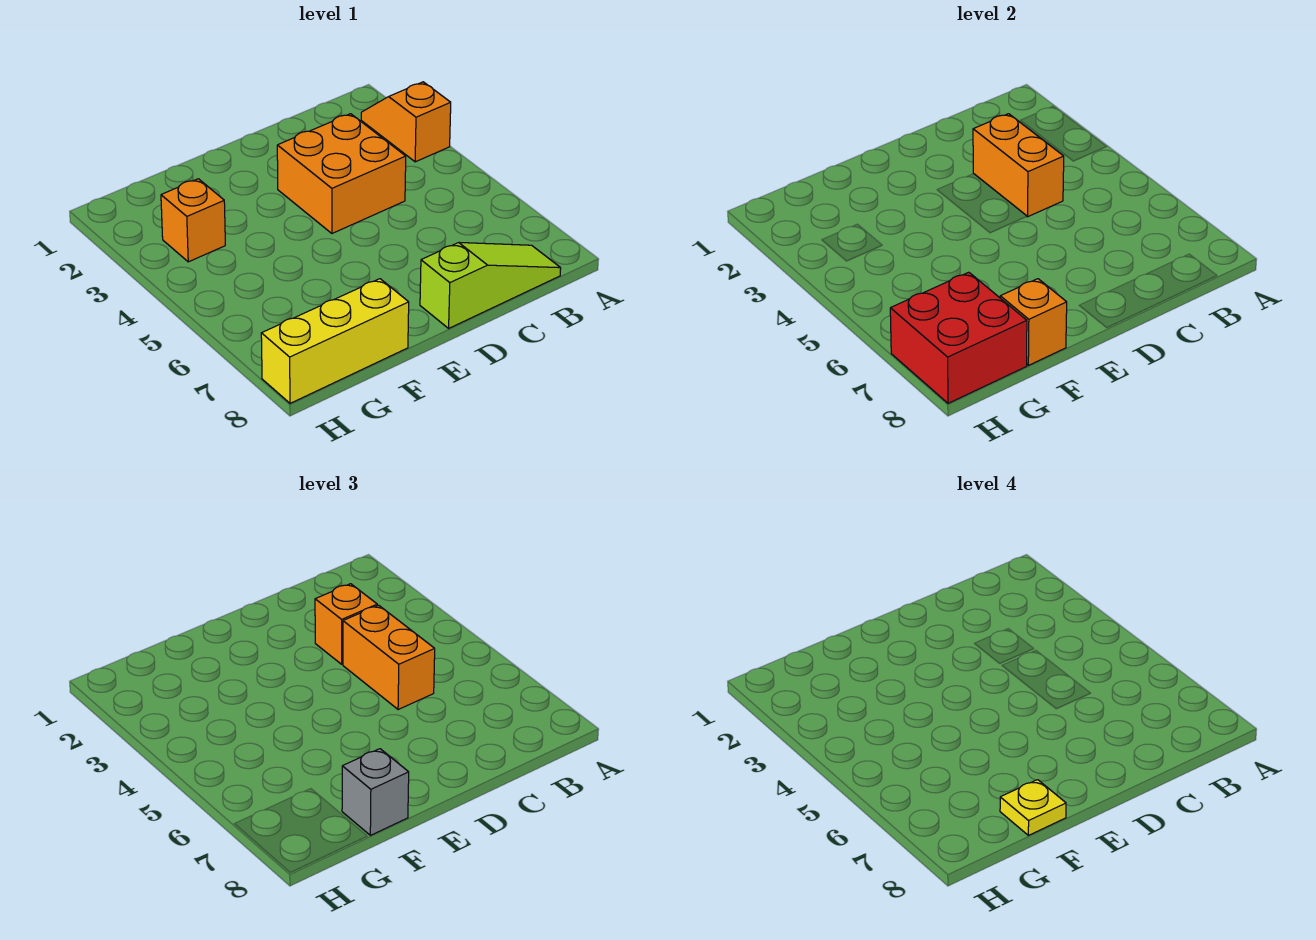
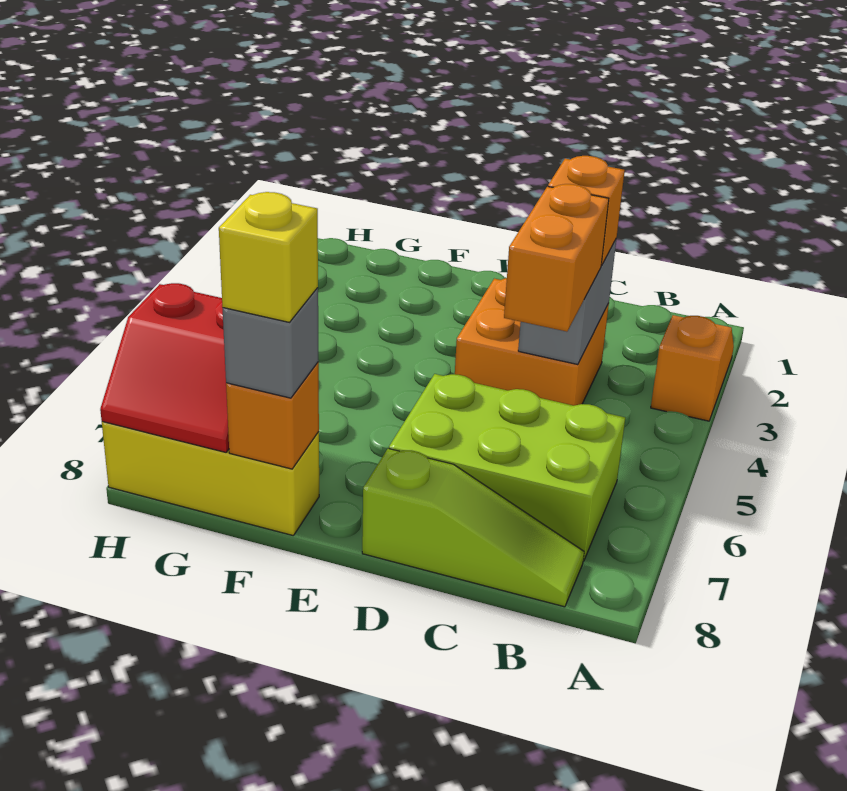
none -> lime 2x3 brick [389,374,625,561]
orange 1x2 brick [973,114,1064,217] -> grey 1x2 brick [518,238,617,365]
yellow 1x1 plate [1000,780,1066,835] -> yellow 1x1 brick [219,192,318,322]
orange 1x1 brick [161,179,225,262] -> none
red 2x2 brick [890,272,1027,403] -> red 2x2 slope [100,283,229,452]

